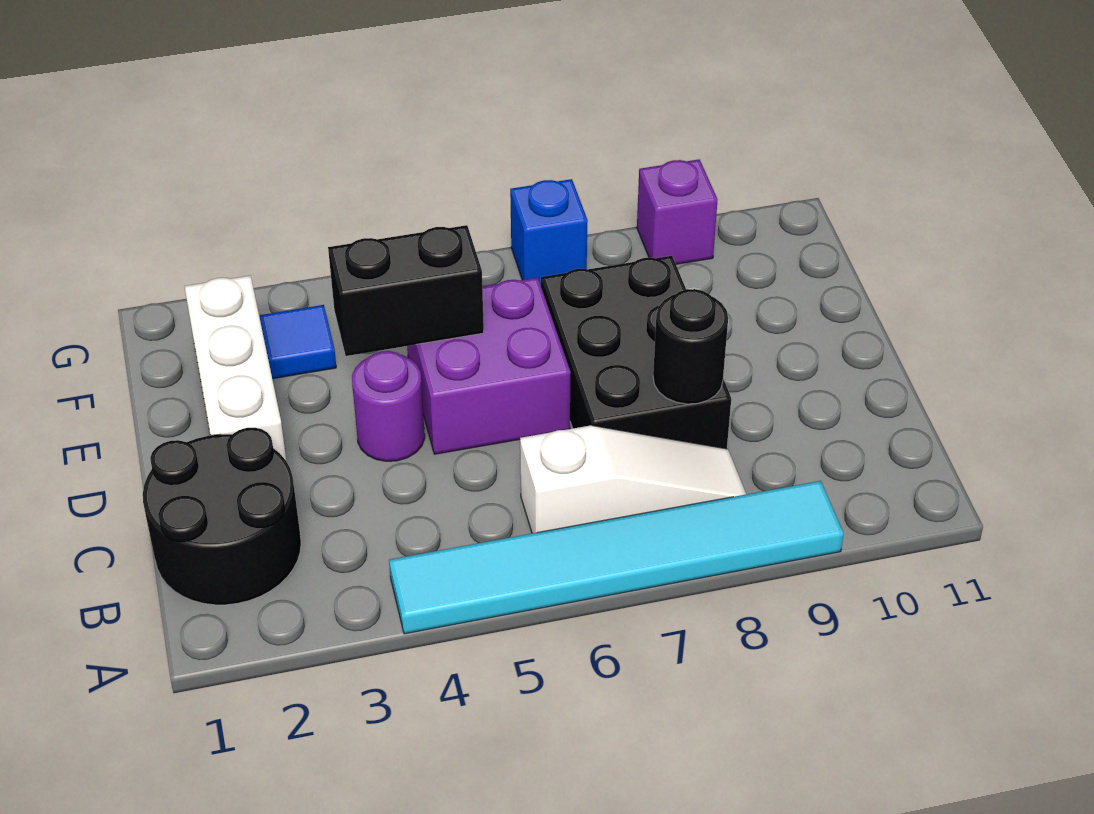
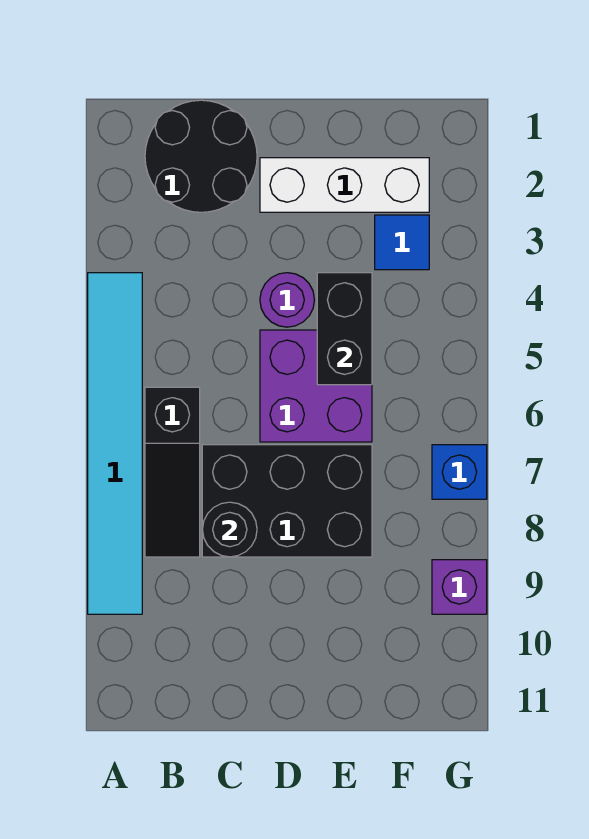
white 1x3 slope [520,425,746,533] -> black 1x3 slope [145,387,200,557]

